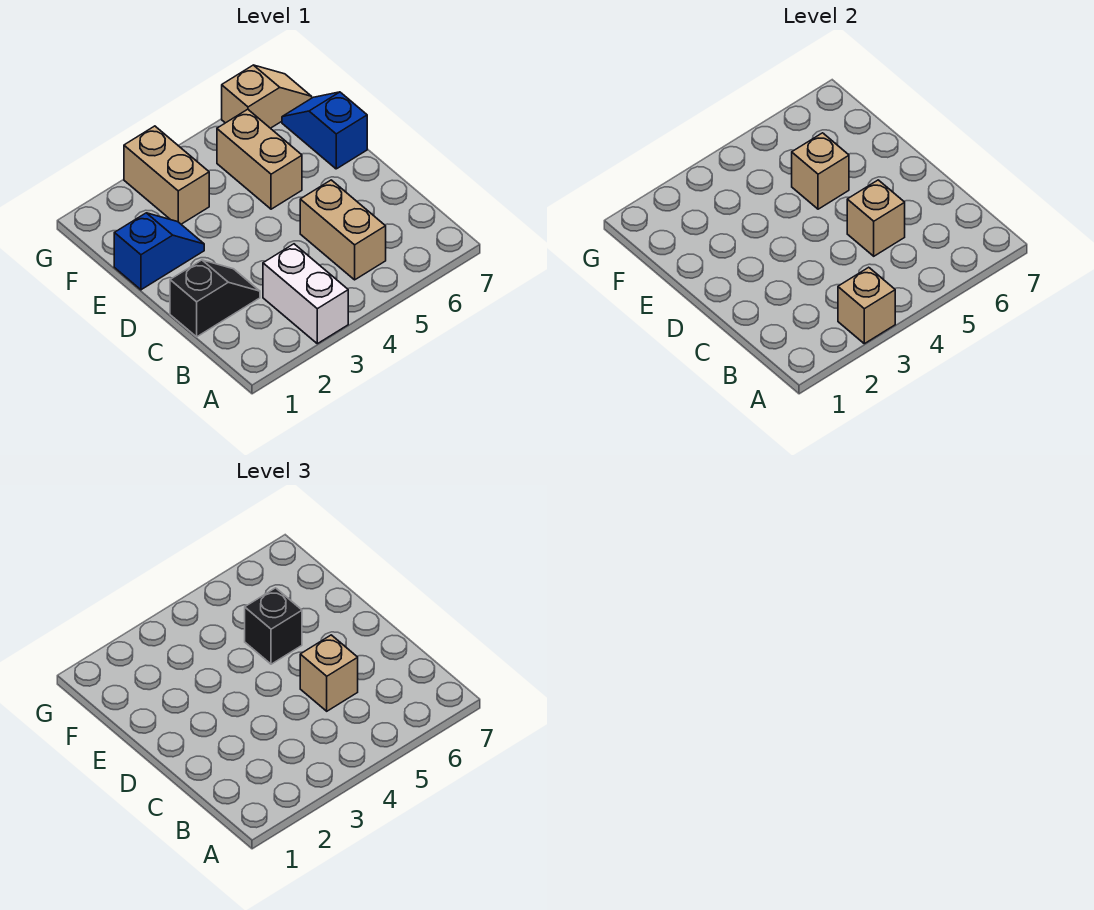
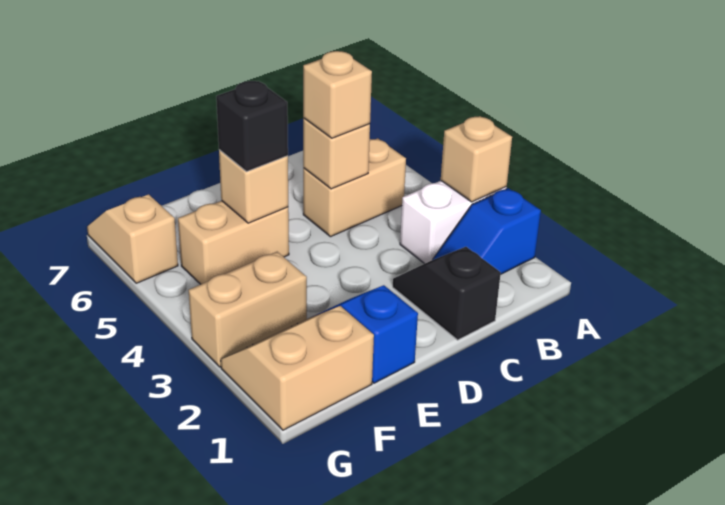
blue 1x2 slope [282,92,367,169] -> blue 1x2 slope moved to [433,188,541,274]
none -> tan 2x2 slope [221,306,374,430]

